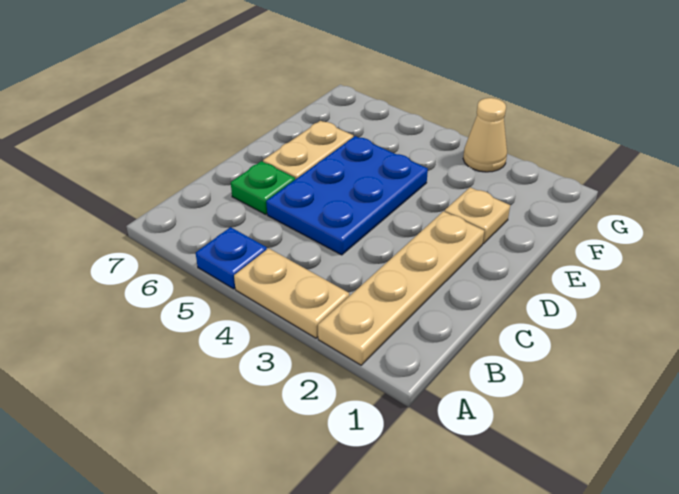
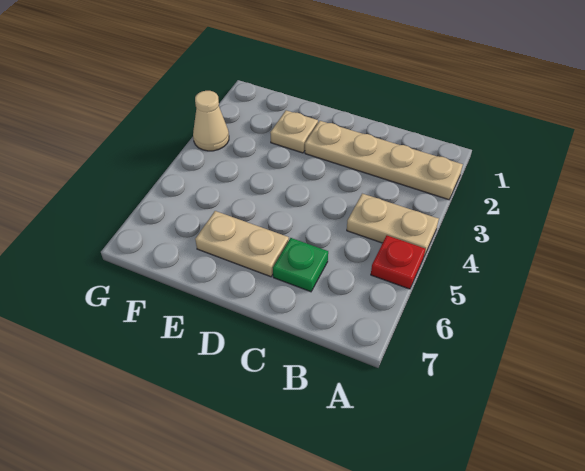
tan 1x2 plate [234,248,349,338] -> tan 1x2 plate turned to [347,194,439,256]
blue 1x1 plate [196,227,267,289] -> red 1x1 plate [371,236,425,289]
blue 2x3 plate [266,136,428,255] -> none

